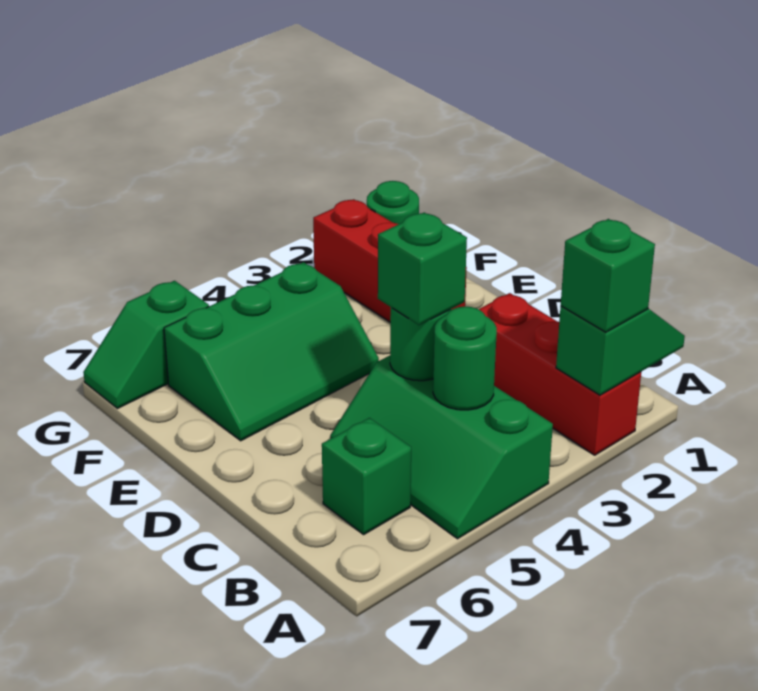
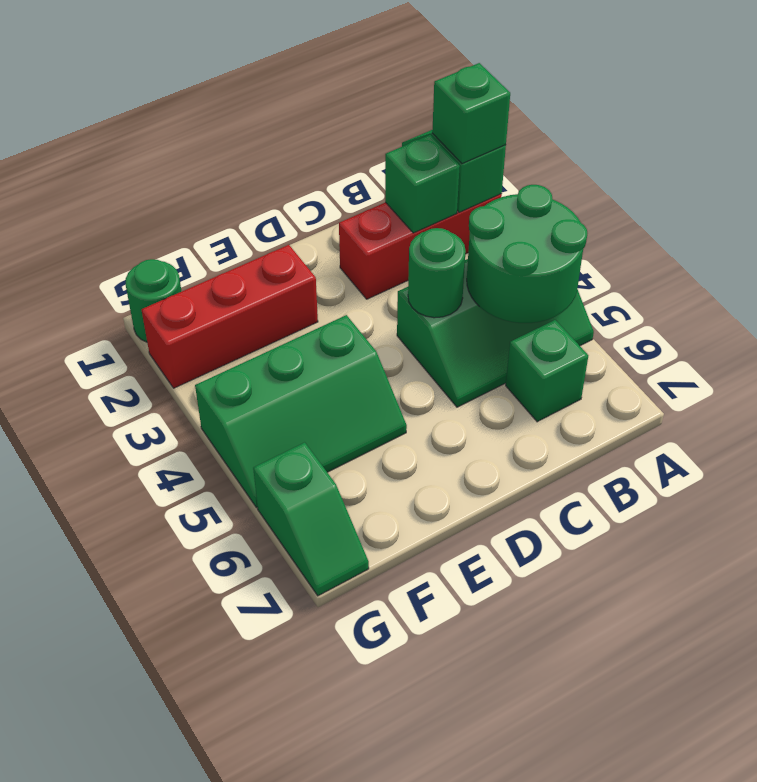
green 1x1 round brick [433,306,497,410] -> green 2x2 round brick [467,185,587,323]
green 1x1 brick [378,212,467,325] -> green 1x1 brick moved to [385,135,460,233]
green 2x3 slope [164,262,379,441] -> green 2x3 slope turned to [195,315,407,508]

